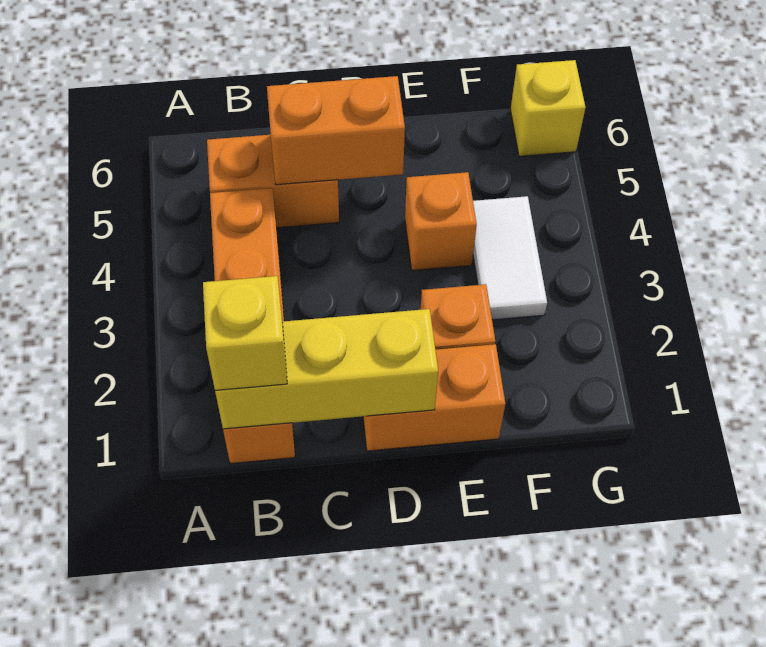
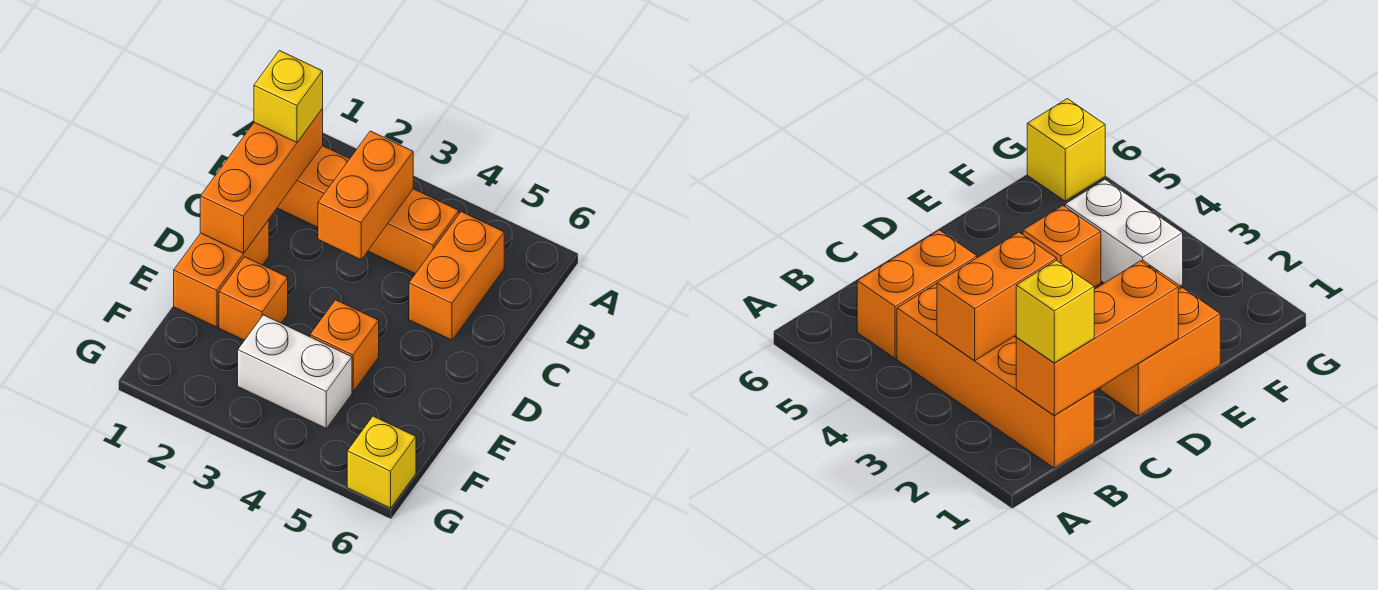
yellow 1x3 brick [215,309,438,429] -> orange 1x3 brick [200,109,323,253]
orange 1x2 brick [267,76,405,185] -> orange 1x2 brick moved to [318,131,413,260]
white 1x2 tile [473,196,547,320] -> white 1x2 brick [238,315,352,428]

